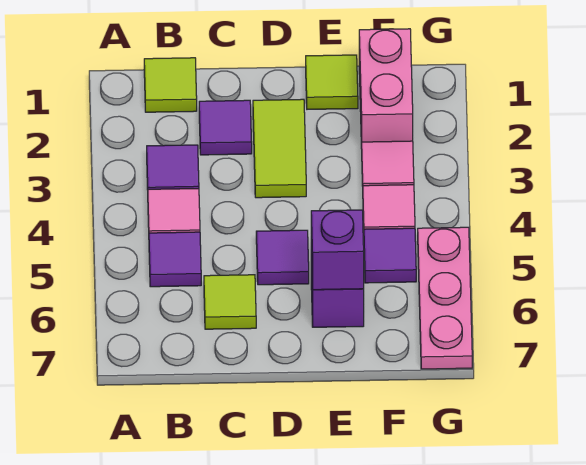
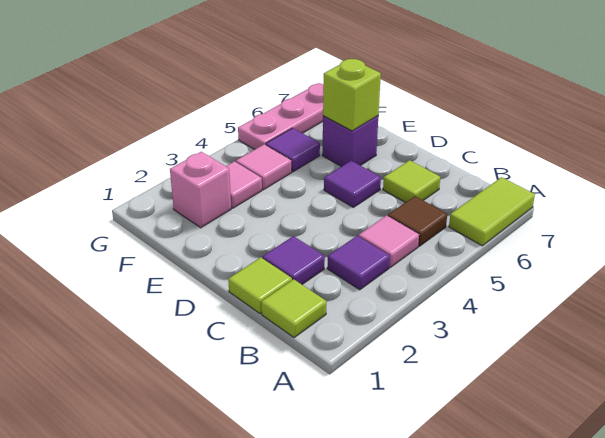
purple 1x1 tile [149,232,201,287] -> brown 1x1 tile [388,196,447,246]
lime 1x2 tile [253,99,306,198] -> lime 1x2 tile moved to [449,177,535,246]
lime 1x1 tile [306,55,358,109] -> lime 1x1 tile moved to [228,257,292,313]
purple 1x1 brick [311,210,364,290] -> lime 1x1 brick [323,59,381,131]
pink 1x2 brick [359,29,413,149] -> pink 1x1 brick [170,152,231,228]

